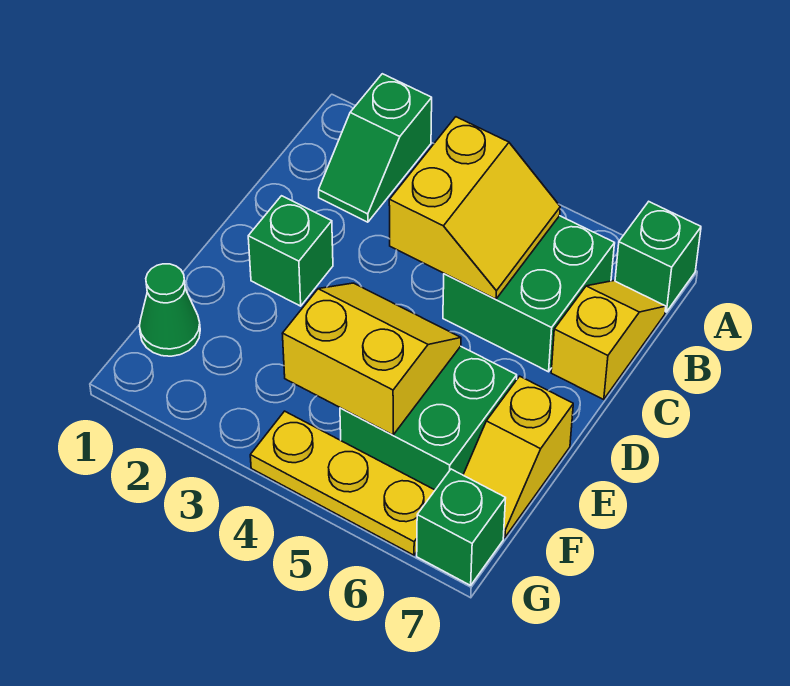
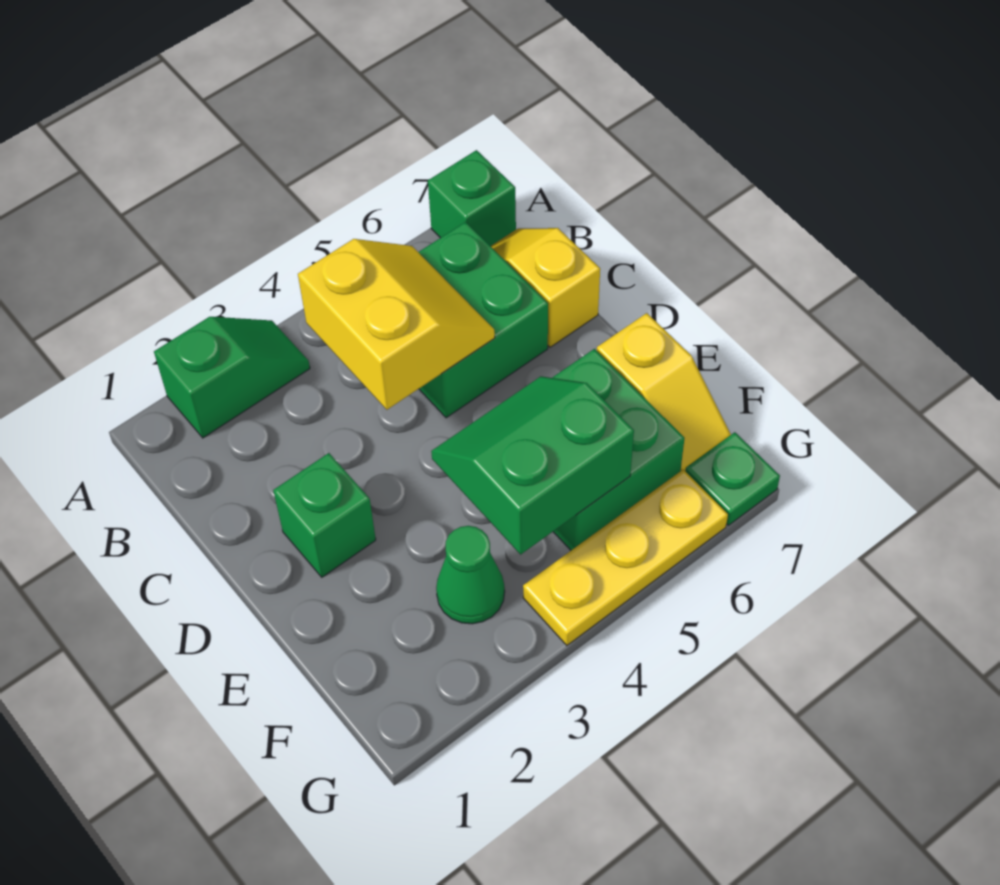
green 1x2 slope [319,74,432,222] -> green 1x2 slope turned to [154,317,310,438]
yellow 2x2 slope [282,283,461,435] -> green 2x2 slope [431,376,634,555]
green 1x1 cone [139,264,200,356] -> green 1x1 cone moved to [436,526,505,624]
green 1x1 brick [417,469,506,585] -> green 1x1 plate [685,432,780,525]

